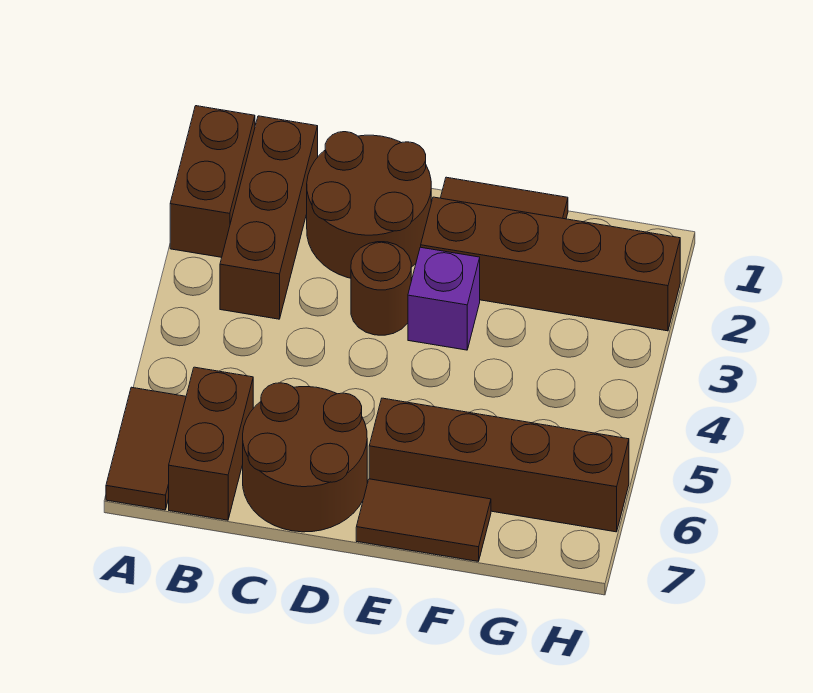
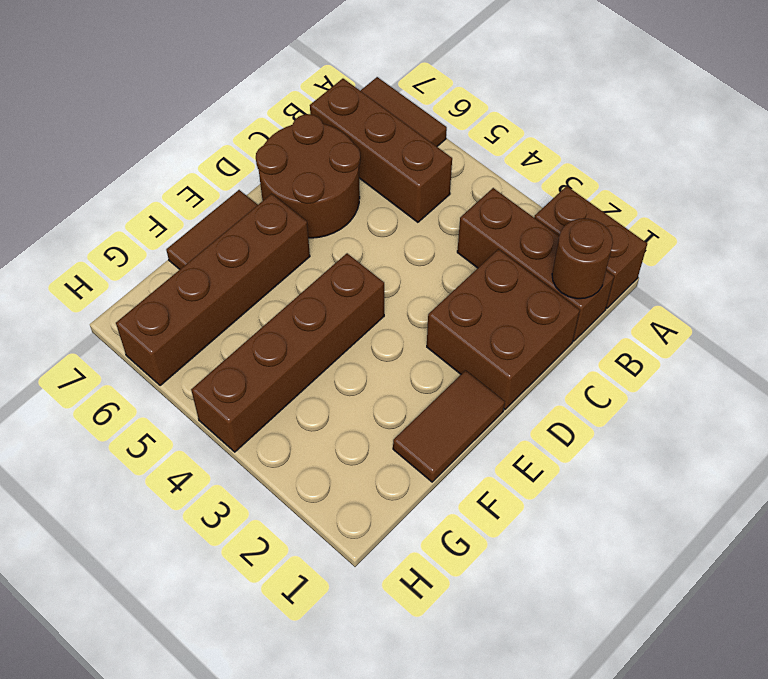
brown 1x2 brick [169,367,253,520] -> brown 1x3 brick [310,79,452,222]
brown 2x2 round brick [307,132,431,278] -> brown 2x2 brick [427,249,580,409]
brown 1x1 round brick [351,242,411,335] -> brown 1x1 round brick moved to [552,219,613,299]
brown 1x4 brick [421,197,680,331] -> brown 1x4 brick moved to [191,253,384,452]
purple 1x1 brick [408,247,480,350] -> none

